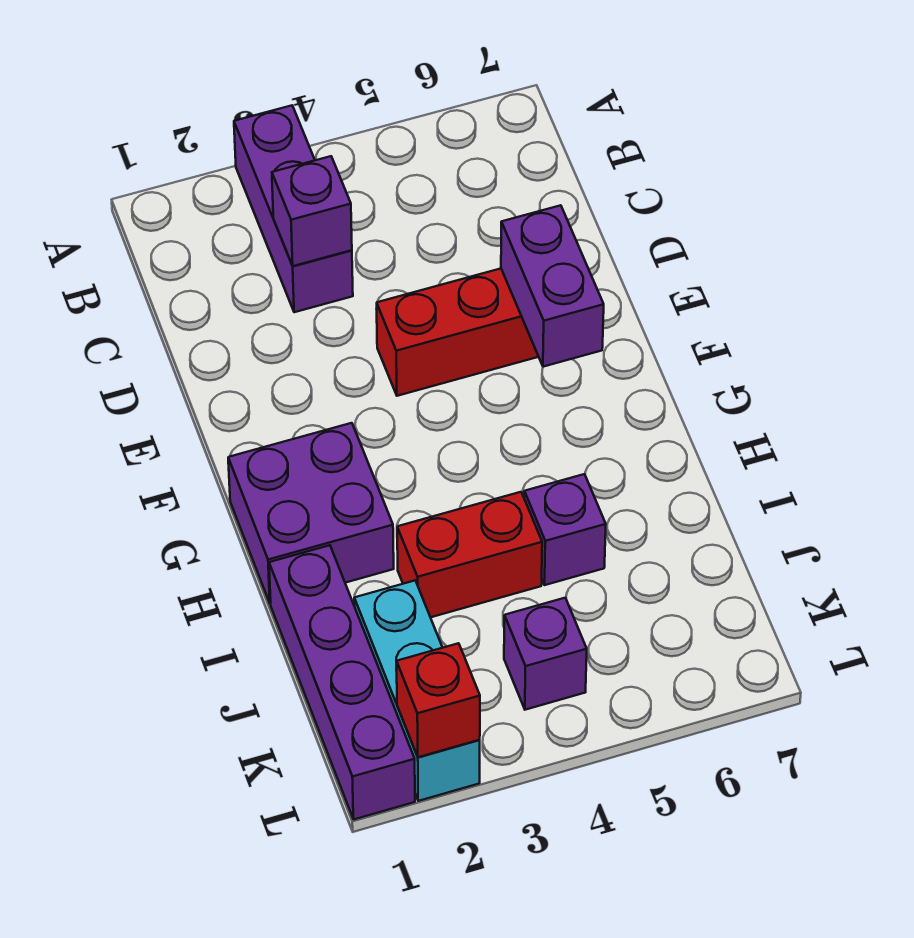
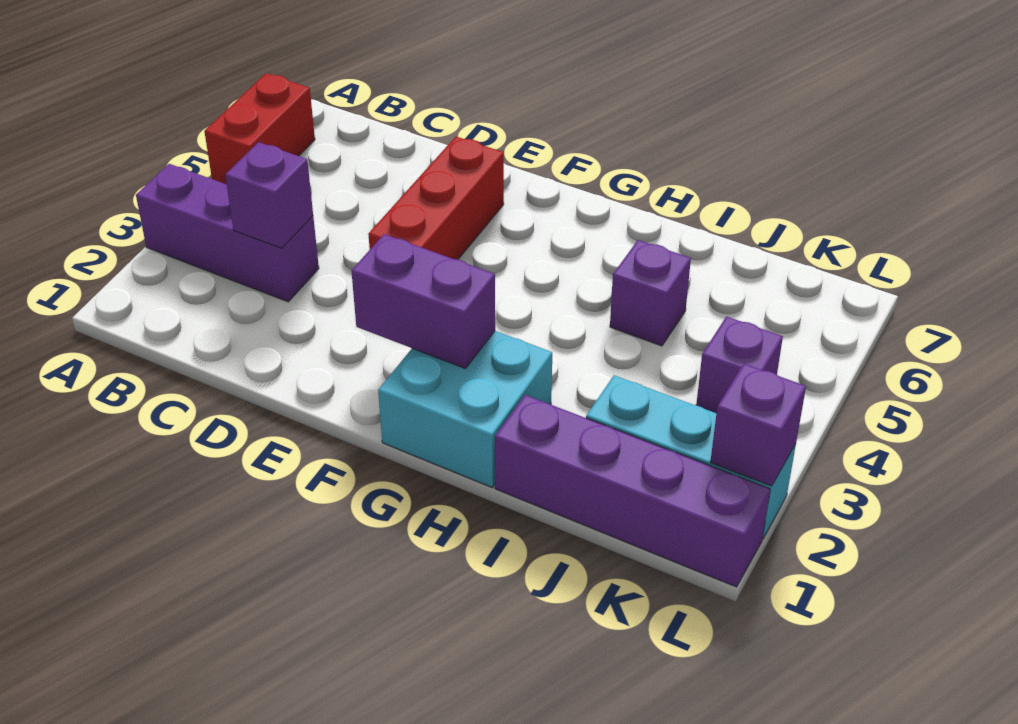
purple 1x2 brick [501,205,604,367] -> purple 1x2 brick moved to [351,234,495,369]
purple 2x2 brick [228,423,394,604] -> cyan 2x2 brick [378,331,552,488]
red 1x2 brick [397,492,542,617] -> red 1x2 brick moved to [204,73,315,184]
red 1x1 brick [396,643,480,757] -> purple 1x1 brick [710,364,806,486]

